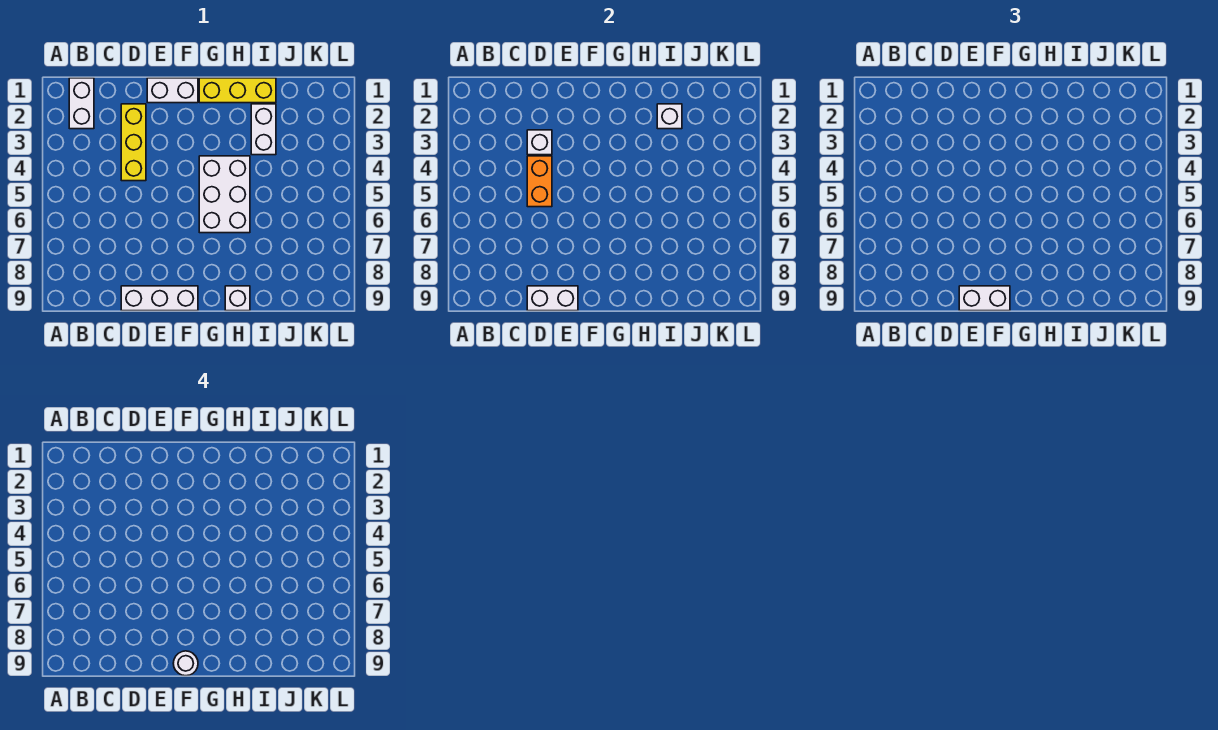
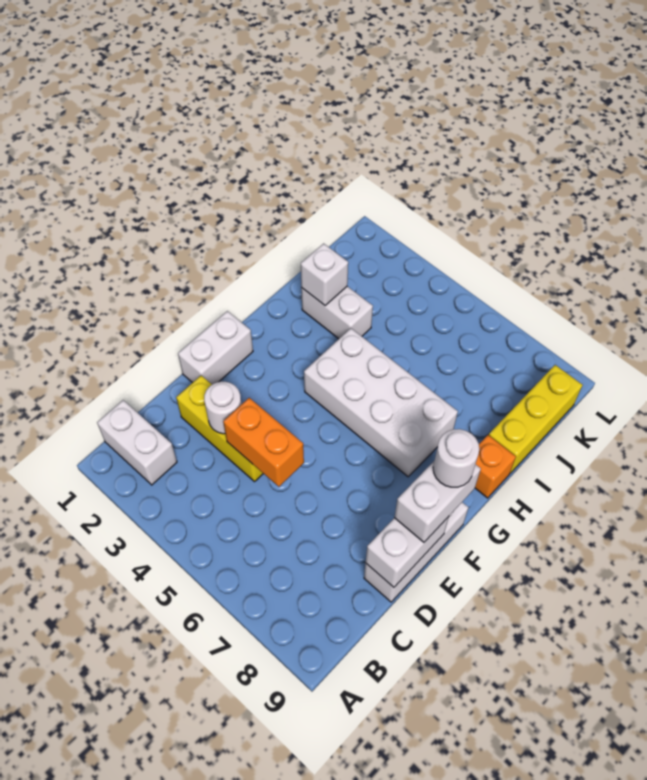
white 1x1 brick [527,130,552,155] -> white 1x1 round brick [204,382,242,434]
yellow 1x3 brick [199,78,276,103] -> yellow 1x3 brick moved to [489,365,582,473]
white 2x3 brick [199,156,250,233] -> white 2x4 brick [304,328,458,477]
white 1x1 brick [225,286,250,311] -> orange 1x1 brick [475,435,516,498]

